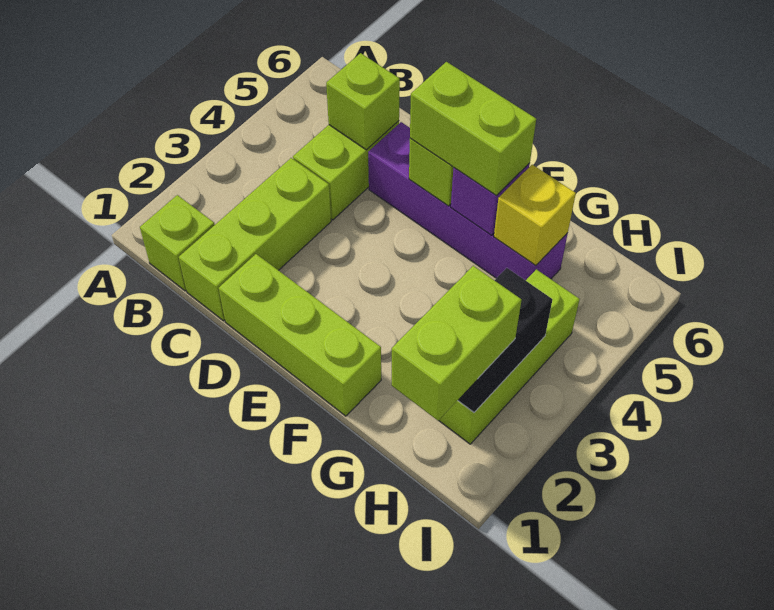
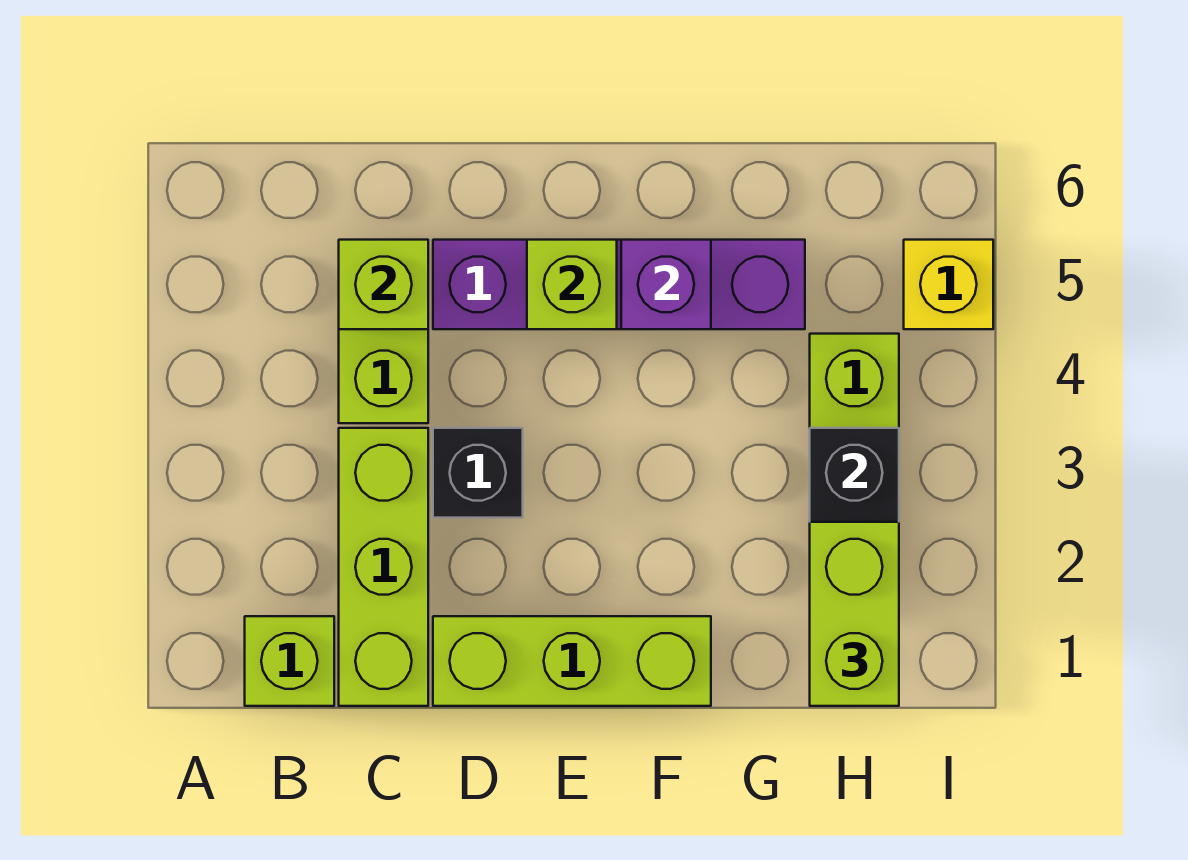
none -> black 1x1 brick [433,428,523,518]
lime 1x2 brick [410,62,536,196] -> none
yellow 1x1 brick [494,165,576,265] -> yellow 1x1 brick moved to [904,240,993,329]

